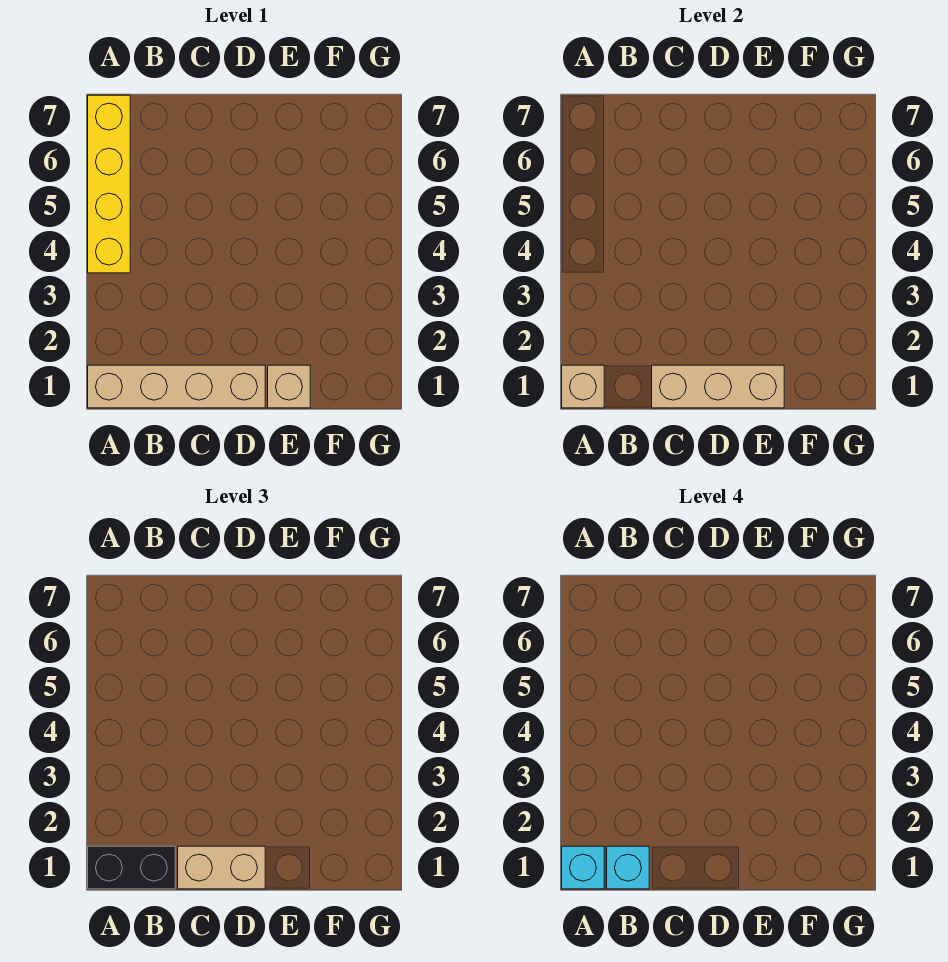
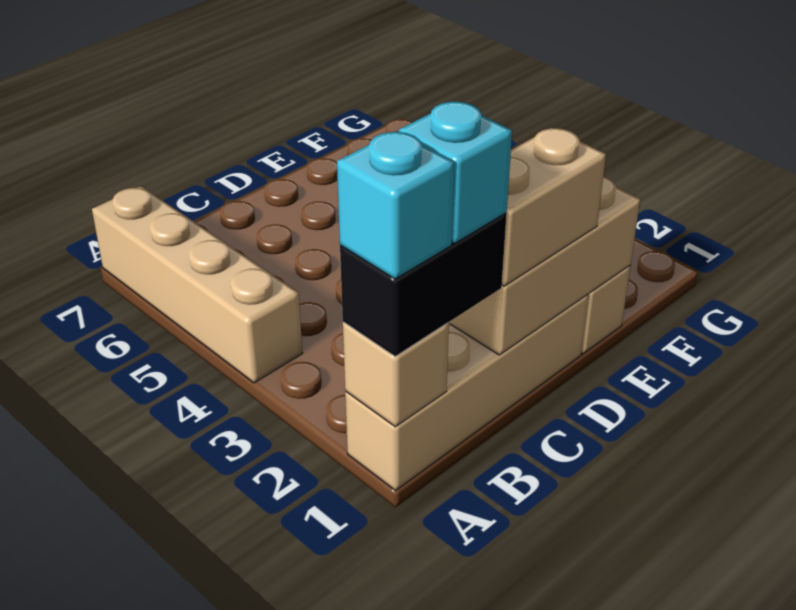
yellow 1x4 brick [88,95,130,273] -> tan 1x4 brick [92,186,302,383]

